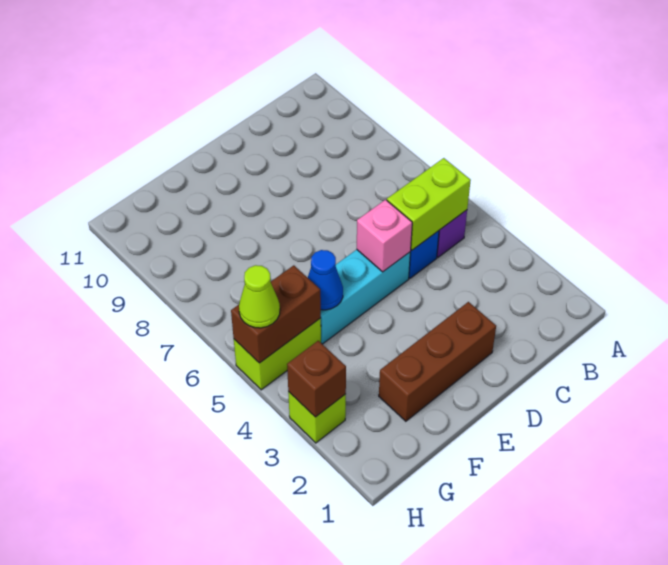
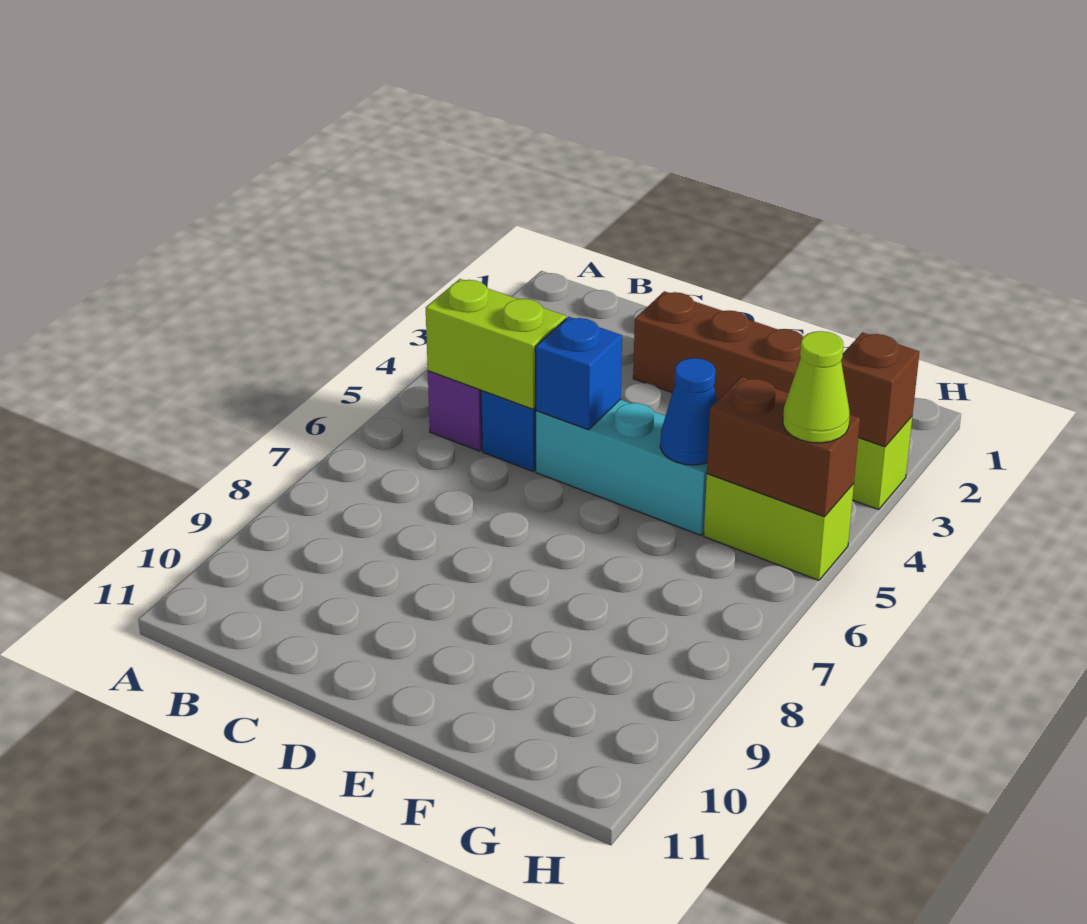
pink 1x1 brick [357,200,412,272] -> blue 1x1 brick [535,317,622,430]

